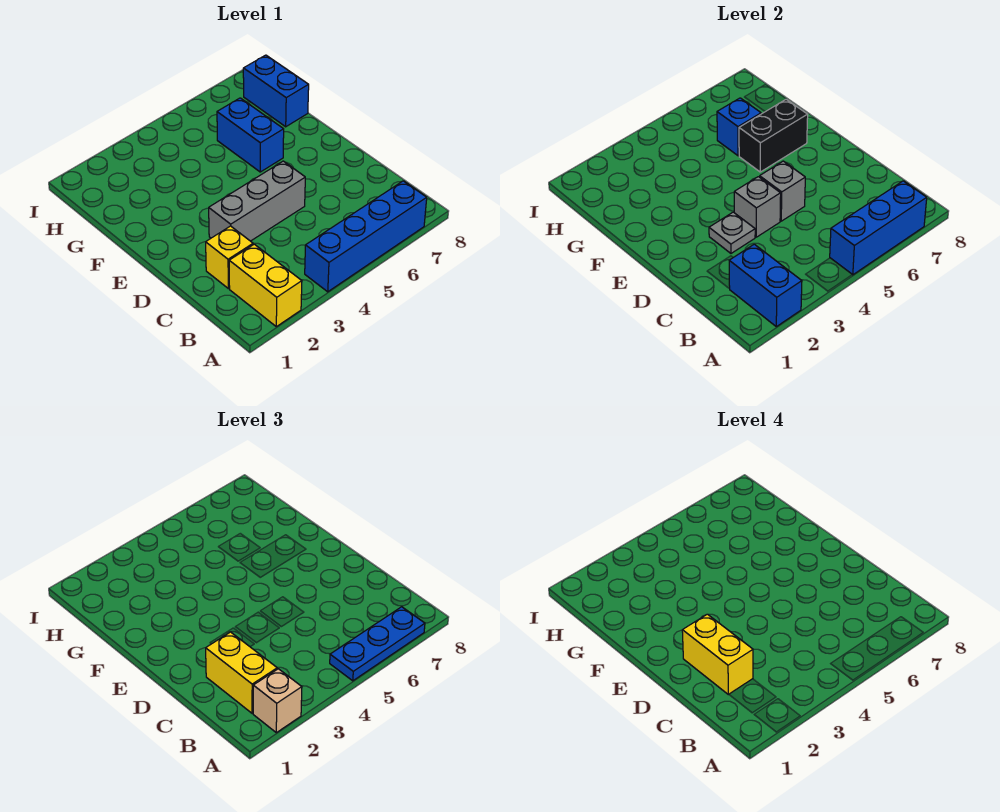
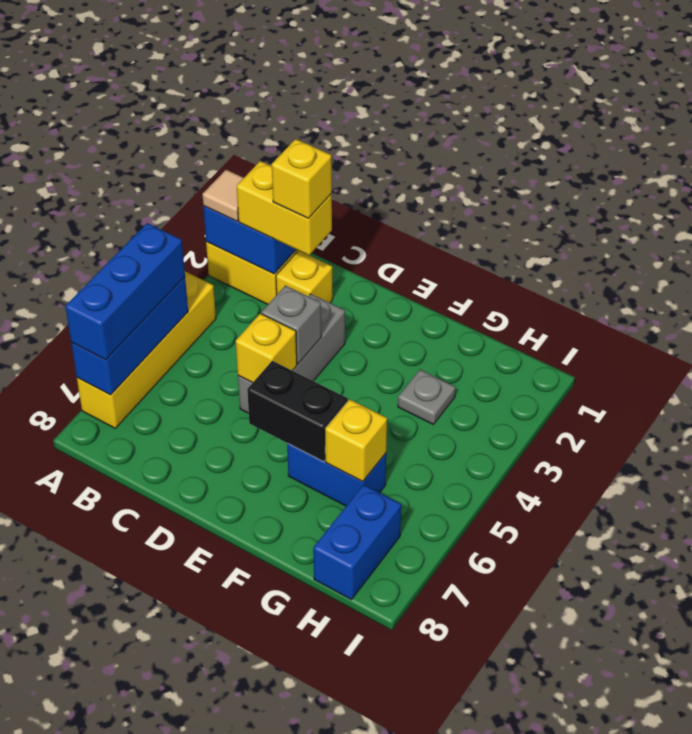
tan 1x1 brick [253,669,302,733] -> tan 1x1 tile [202,170,243,221]
blue 1x4 brick [305,181,427,292] -> yellow 1x4 brick [77,272,216,428]
blue 1x3 plate [330,607,425,681] -> blue 1x3 brick [65,223,185,360]
yellow 1x2 brick [682,614,753,695] -> yellow 1x1 brick [272,139,332,218]
grey 1x1 plate [709,212,755,253] -> grey 1x1 plate moved to [398,370,456,424]
grey 1x1 brick [760,161,805,221] -> yellow 1x1 brick [236,313,297,383]
black 1x2 brick [739,99,808,172] -> black 1x2 brick turned to [247,361,348,462]
blue 1x1 brick [717,98,761,156] -> yellow 1x1 brick [325,399,387,482]
blue 1x2 brick [243,55,309,127] -> blue 1x2 brick turned to [313,485,401,600]

